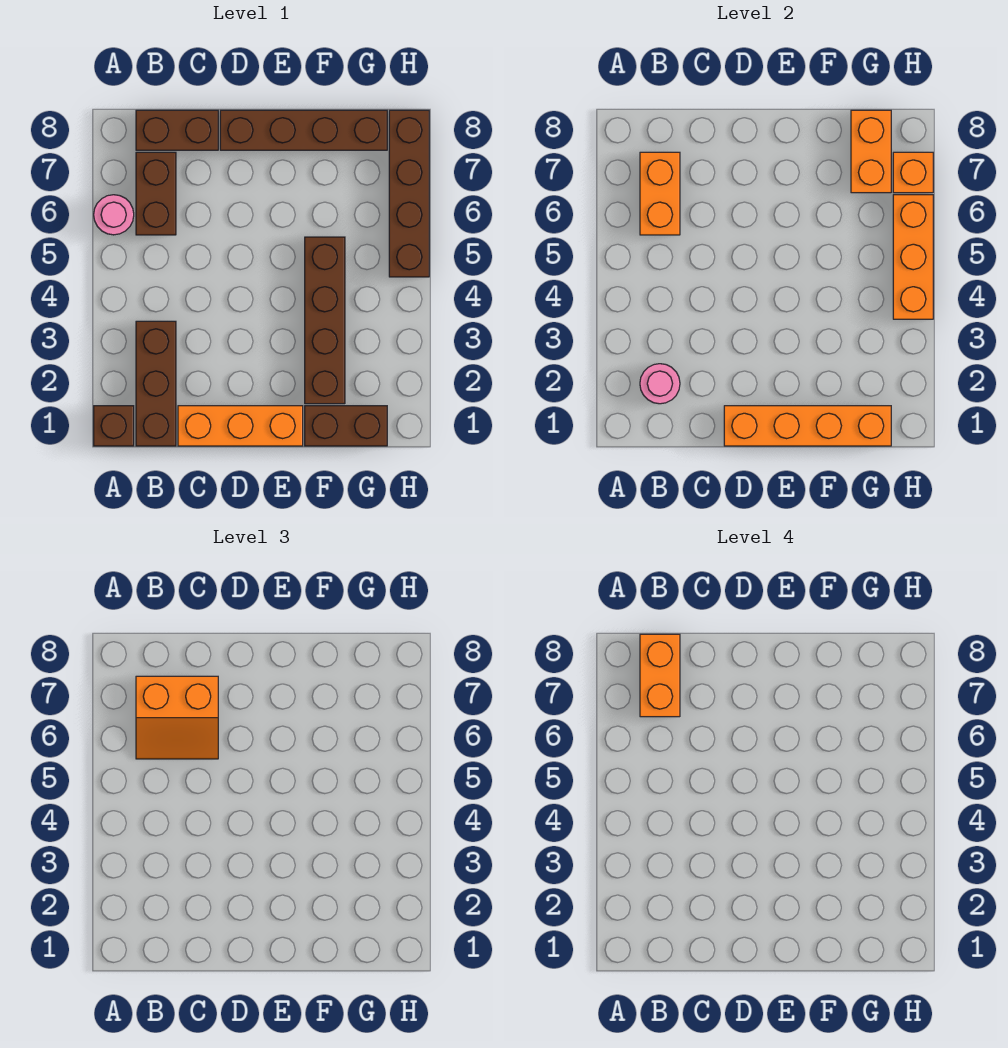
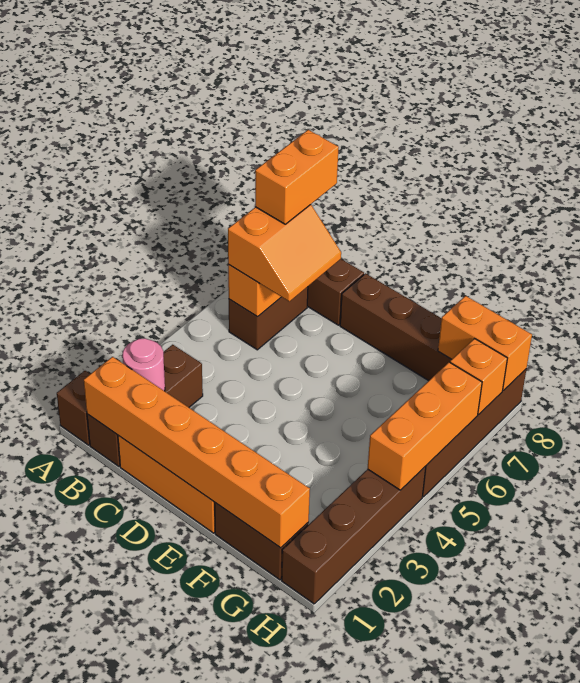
pink 1x1 round brick [94,195,134,235] -> none
orange 2x2 slope [136,676,218,759] -> orange 2x2 slope turned to [228,205,341,301]
orange 1x4 brick [724,406,891,446] -> orange 1x6 brick [84,357,310,548]
brown 1x4 brick [305,237,345,404] -> brown 1x4 brick moved to [282,466,426,604]
orange 1x2 brick [851,110,891,193] -> orange 1x2 brick turned to [438,296,532,390]

